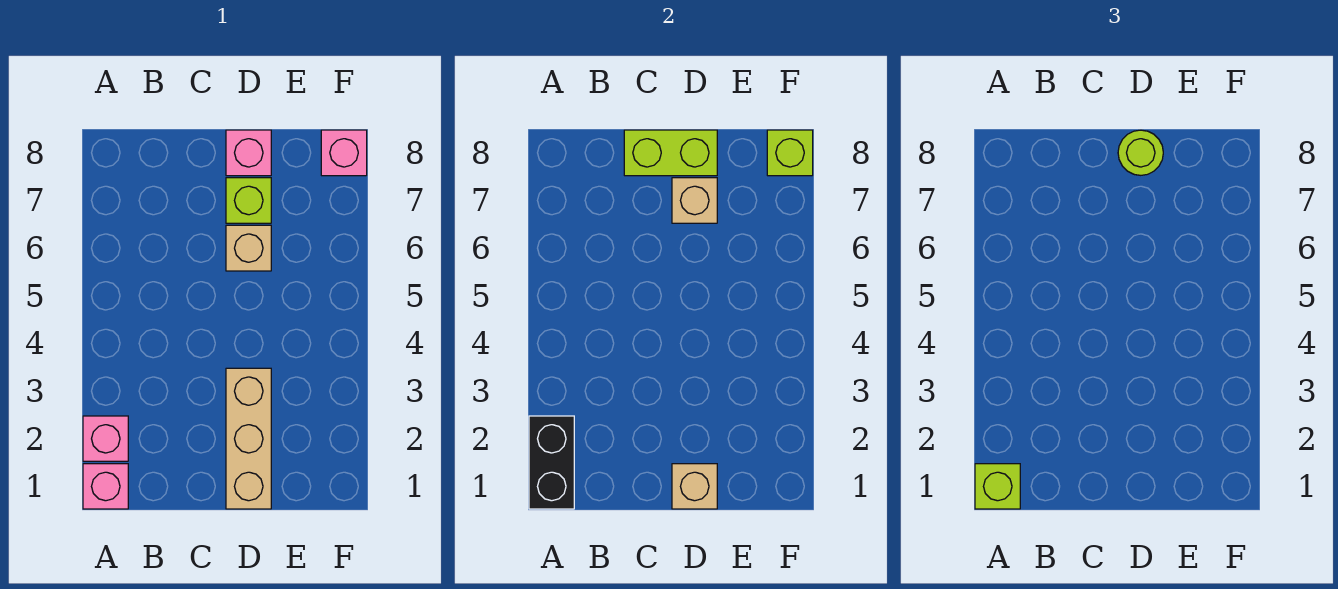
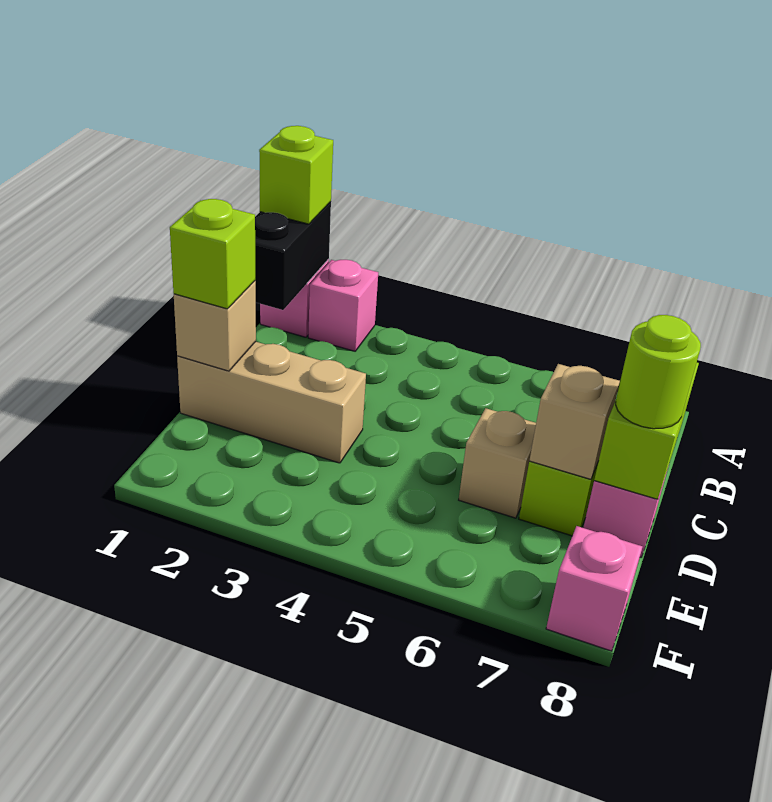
black 1x2 brick [529,416,574,509] -> black 1x2 brick turned to [255,202,331,310]
lime 1x1 brick [767,130,813,176] -> lime 1x1 brick moved to [170,199,256,309]

